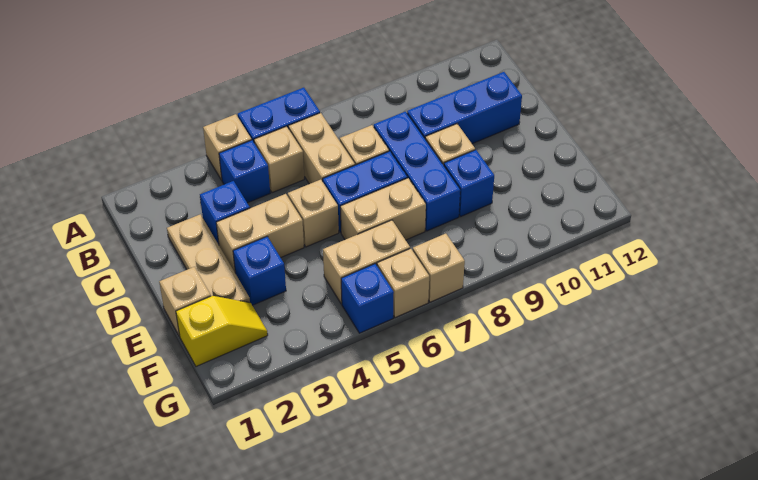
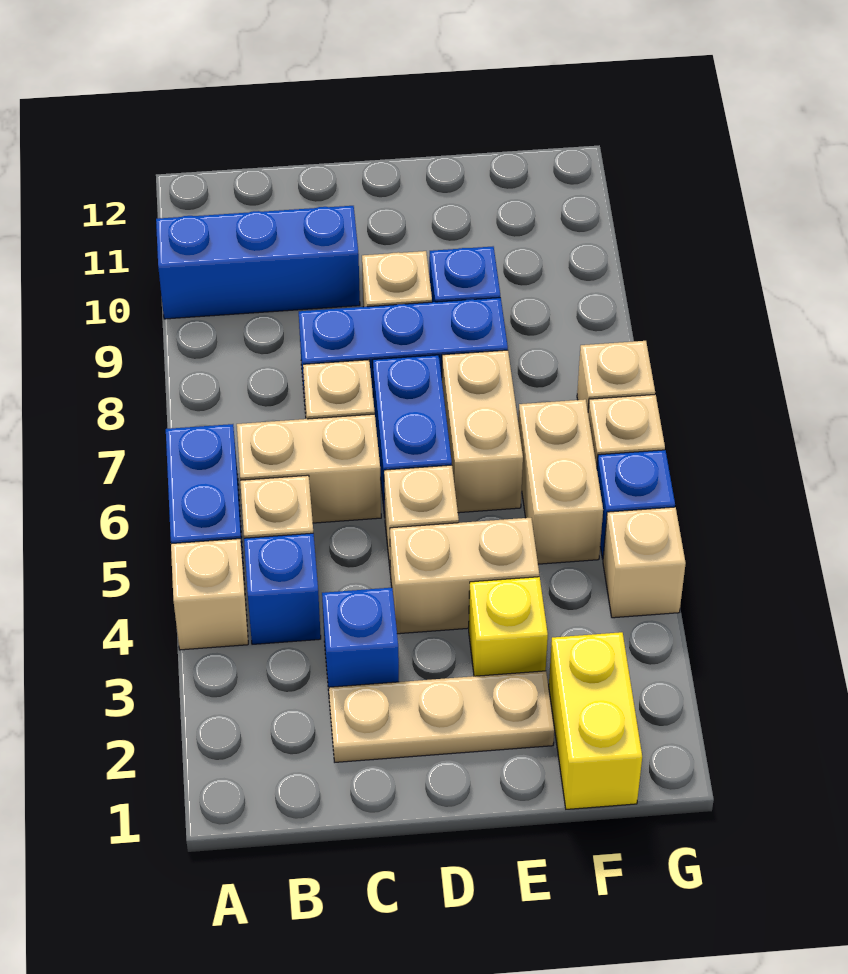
blue 1x3 brick [407,72,522,144] -> blue 1x3 brick turned to [156,206,360,319]
tan 1x2 brick [216,194,304,272] -> tan 1x2 brick turned to [390,518,539,634]
tan 1x1 brick [159,267,211,336] -> tan 1x1 brick moved to [603,507,686,618]
blue 1x1 brick [233,236,286,305] -> yellow 1x1 brick [469,577,548,676]
yellow 1x2 slope [176,296,268,366] -> yellow 1x2 brick [549,632,642,809]

